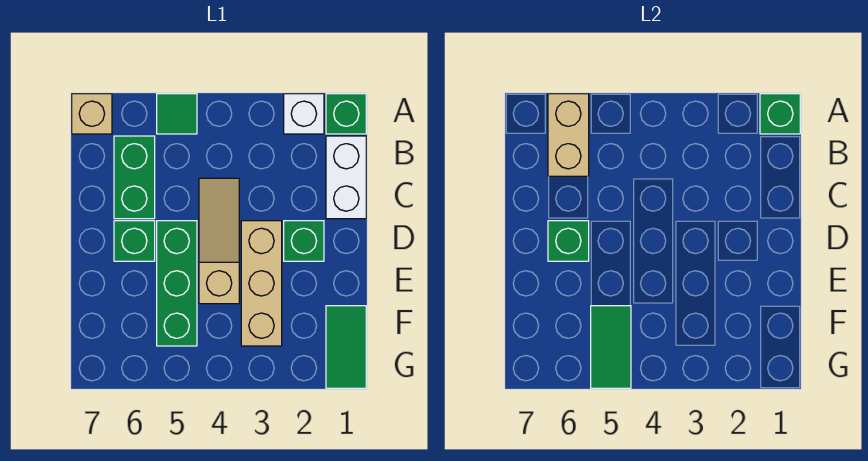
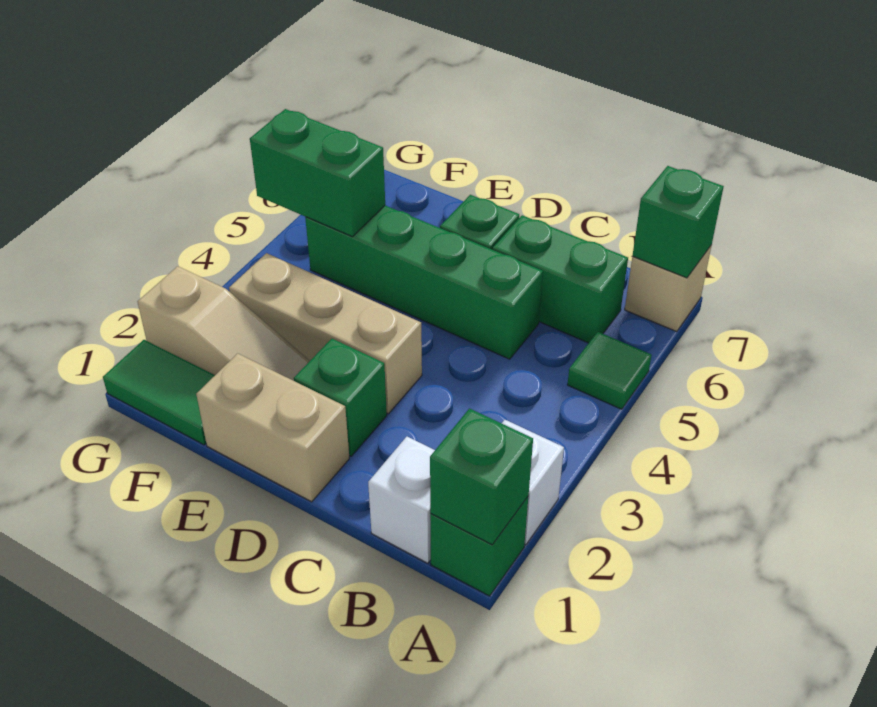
tan 1x2 brick [548,94,589,176] -> tan 1x2 brick moved to [196,353,349,502]
white 1x2 brick [326,136,366,219] -> white 1x1 brick [368,437,435,563]
tan 1x3 slope [199,178,239,304] -> tan 1x3 slope moved to [138,266,310,381]
green 1x3 brick [157,221,197,346] -> green 1x4 brick [305,206,543,359]
green 1x1 brick [548,221,589,261] -> green 1x1 brick moved to [633,166,724,278]
green 1x2 tile [591,306,631,388] -> green 1x2 brick [250,109,385,237]

